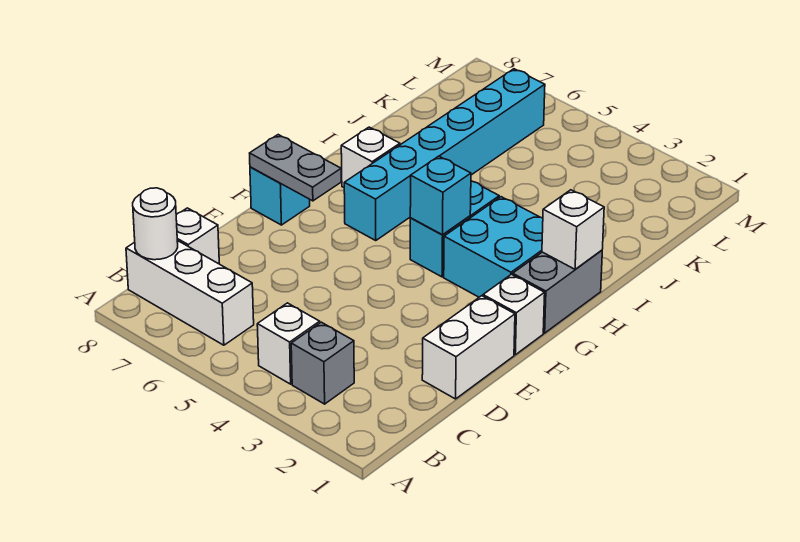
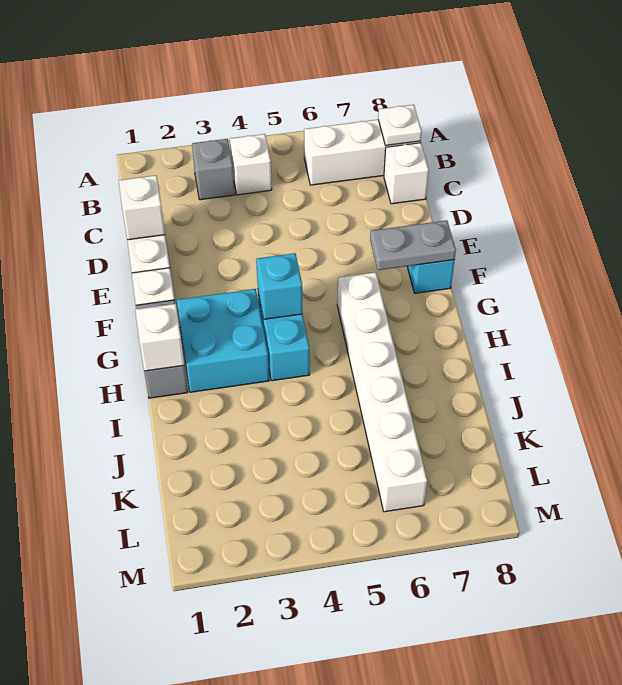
white 1x1 round brick [133,188,178,260] -> white 1x1 plate [378,105,422,146]
cyan 1x6 brick [344,69,545,241] -> white 1x6 brick [337,272,427,512]
white 1x1 brick [341,127,400,187] -> white 1x1 brick moved to [119,175,165,240]

